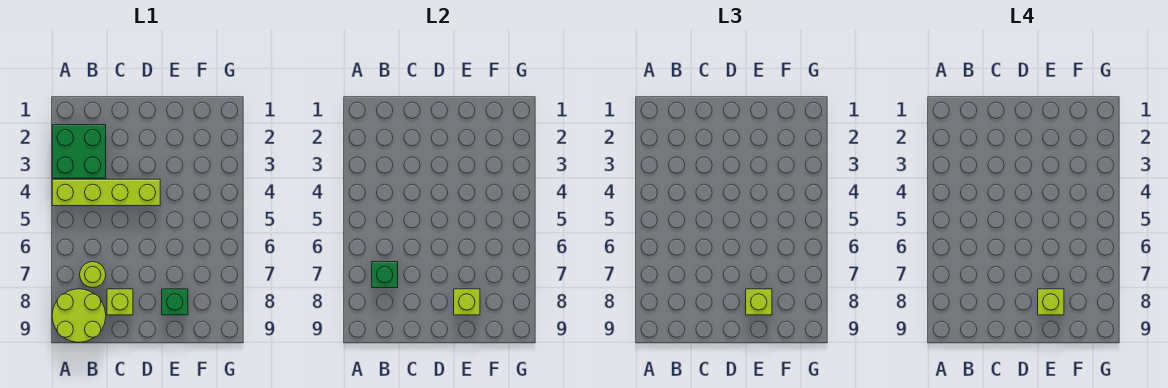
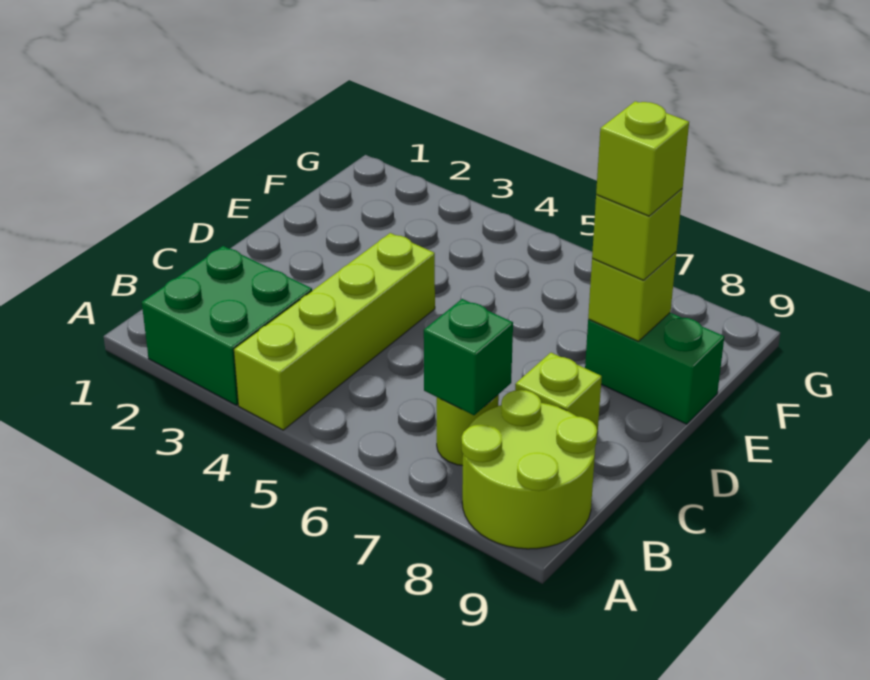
green 1x1 brick [162,289,188,315] -> green 1x2 brick [585,313,724,424]

